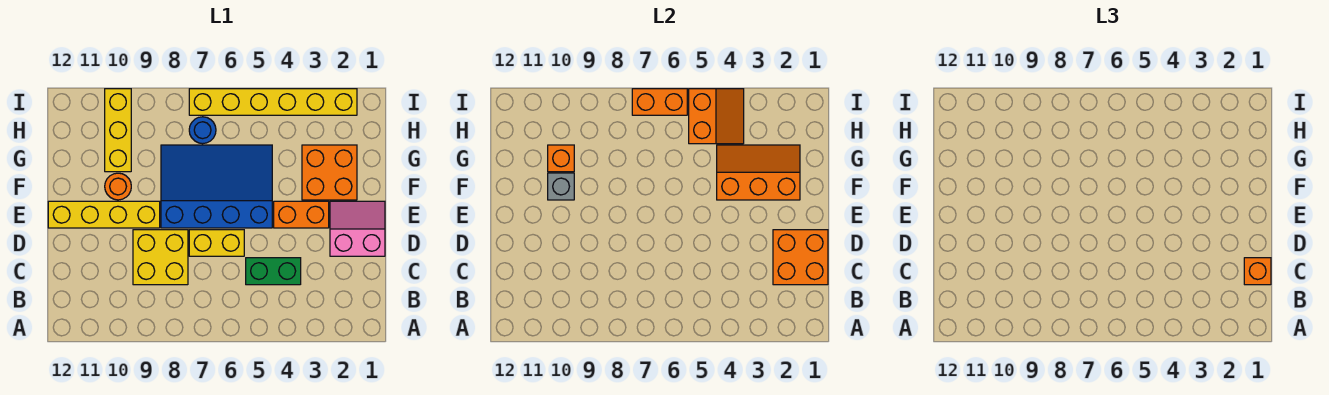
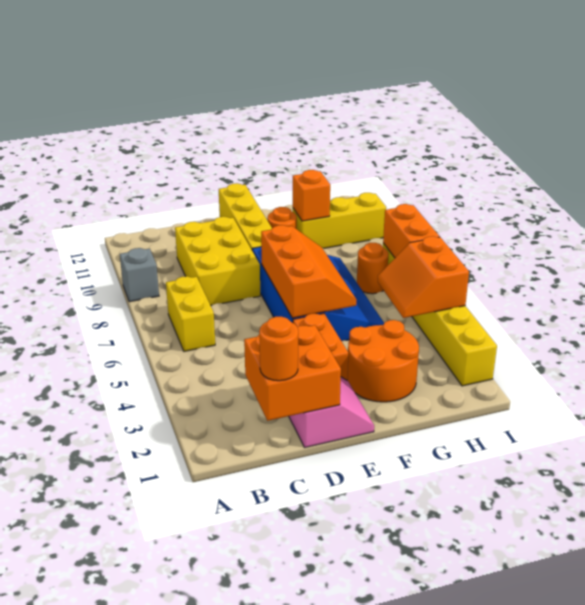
orange 1x1 brick [1244,258,1271,285] -> orange 1x1 round brick [259,317,298,381]
green 1x2 brick [246,258,301,285] -> none
yellow 2x2 brick [133,230,188,285] -> yellow 2x3 brick [175,217,260,306]
yellow 1x2 brick [189,230,244,256] -> yellow 1x2 brick moved to [166,276,215,351]
orange 2x2 brick [302,145,357,200] -> orange 2x2 round brick [348,320,419,402]
orange 2x3 slope [717,145,800,200] -> orange 2x3 slope moved to [261,225,357,318]
grey 1x1 brick [548,173,574,200] -> grey 1x1 brick moved to [120,248,159,302]
orange 2x2 slope [689,89,744,144] -> orange 2x2 slope turned to [378,236,469,318]
blue 1x1 round brick [189,117,216,144] -> orange 1x1 round brick [357,243,389,294]

